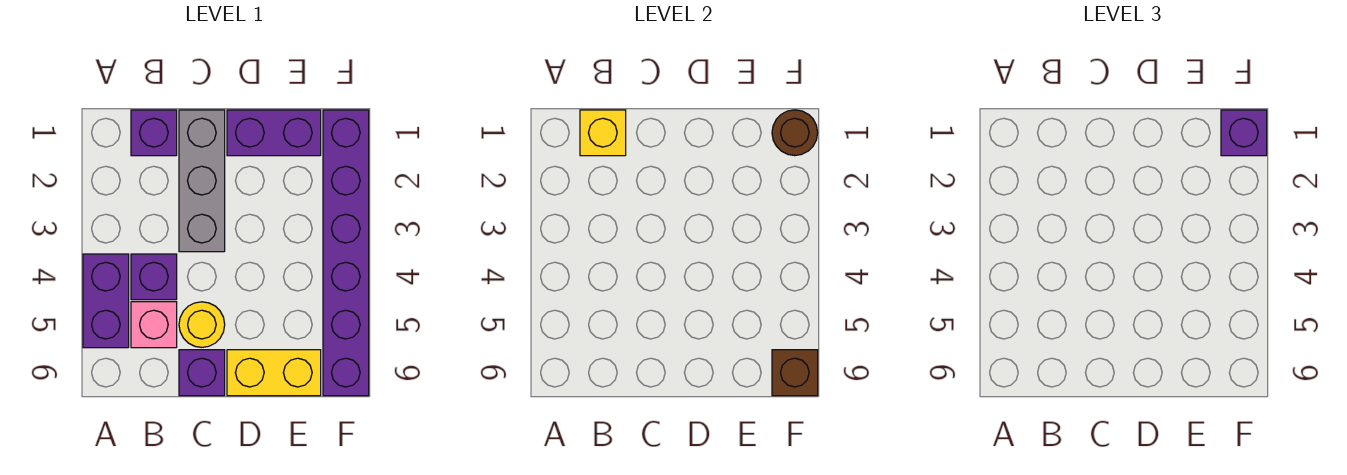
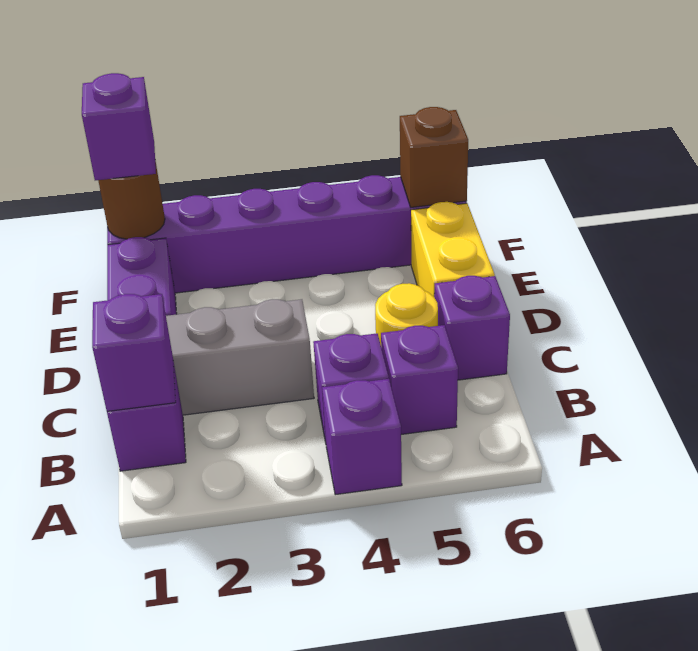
purple 1x2 brick [83,254,129,348] -> purple 1x1 brick [322,379,402,495]
yellow 1x1 brick [580,110,626,156] -> purple 1x1 brick [92,294,176,411]
pink 1x1 brick [131,302,177,348] -> purple 1x1 brick [381,325,458,434]

